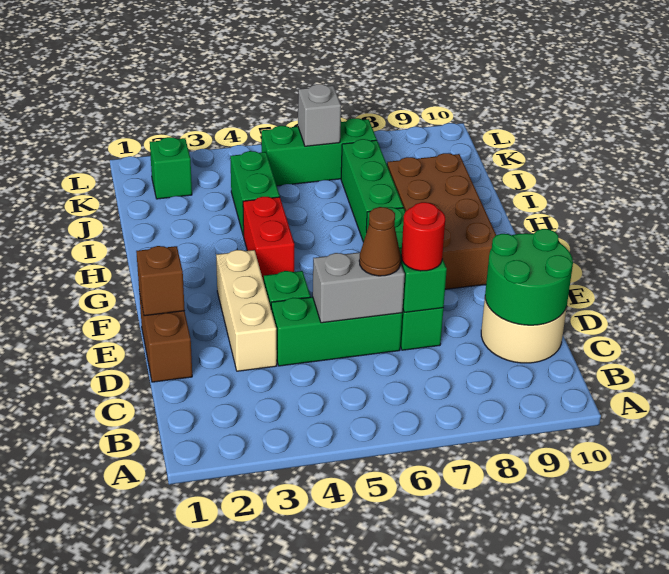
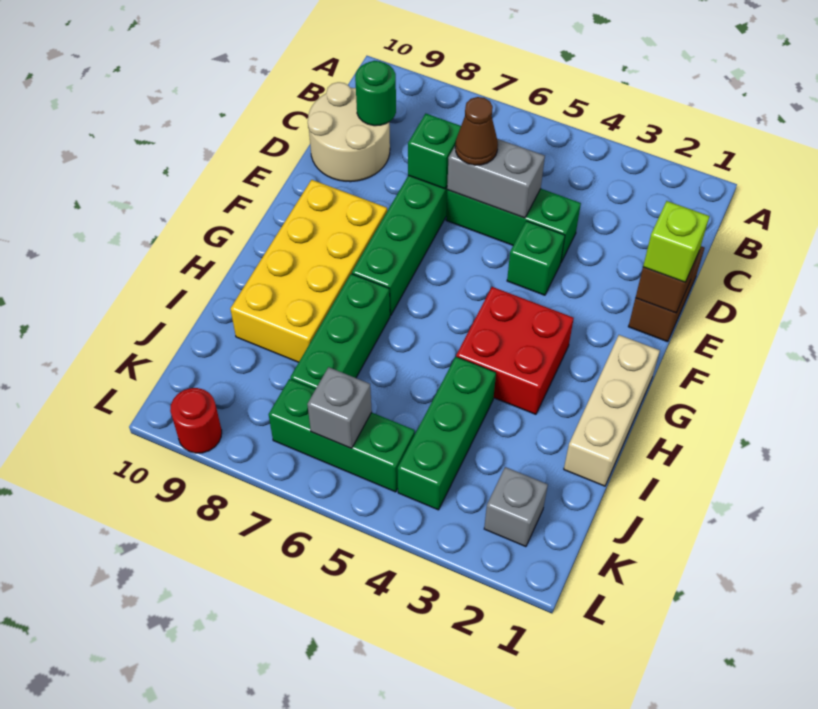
green 2x2 round brick [485,229,573,325] -> green 1x1 round brick [355,61,396,126]
tan 1x3 brick [216,250,277,371] -> tan 1x3 brick moved to [564,335,660,486]
red 1x1 round brick [401,202,445,271] -> red 1x1 round brick moved to [170,388,222,453]
none -> lime 1x1 brick [643,201,710,282]
brown 2x4 brick [387,153,496,289] -> yellow 2x4 brick [231,180,387,362]
red 1x2 brick [243,197,294,282] -> red 2x2 brick [456,287,574,414]
green 1x2 brick [230,151,280,236] -> green 1x3 brick [398,357,496,510]
green 1x1 brick [150,137,192,199] -> grey 1x1 brick [484,467,548,547]

